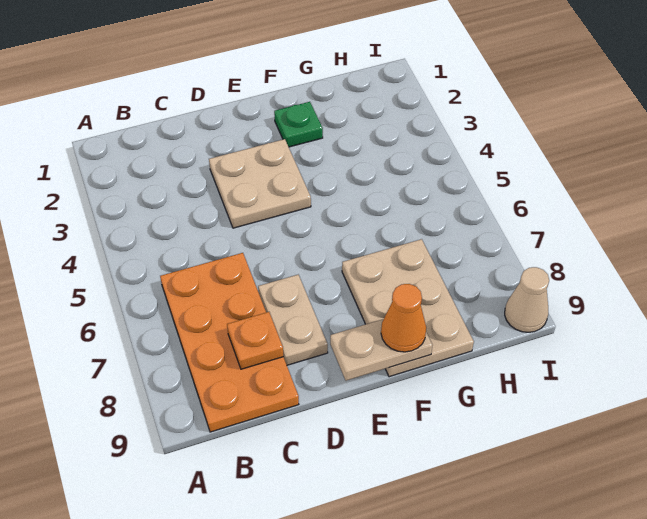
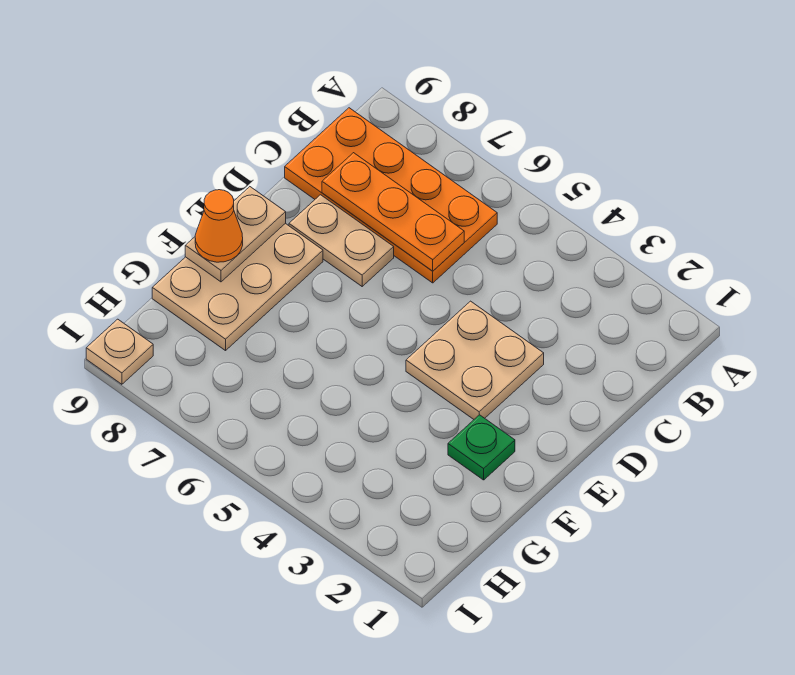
orange 1x1 plate [227,312,283,369] -> orange 1x3 plate [322,153,464,271]
tan 2x3 plate [342,239,474,377] -> tan 2x3 plate turned to [152,223,323,351]
tan 1x1 cone [505,267,549,332] -> tan 1x1 plate [86,319,153,384]

